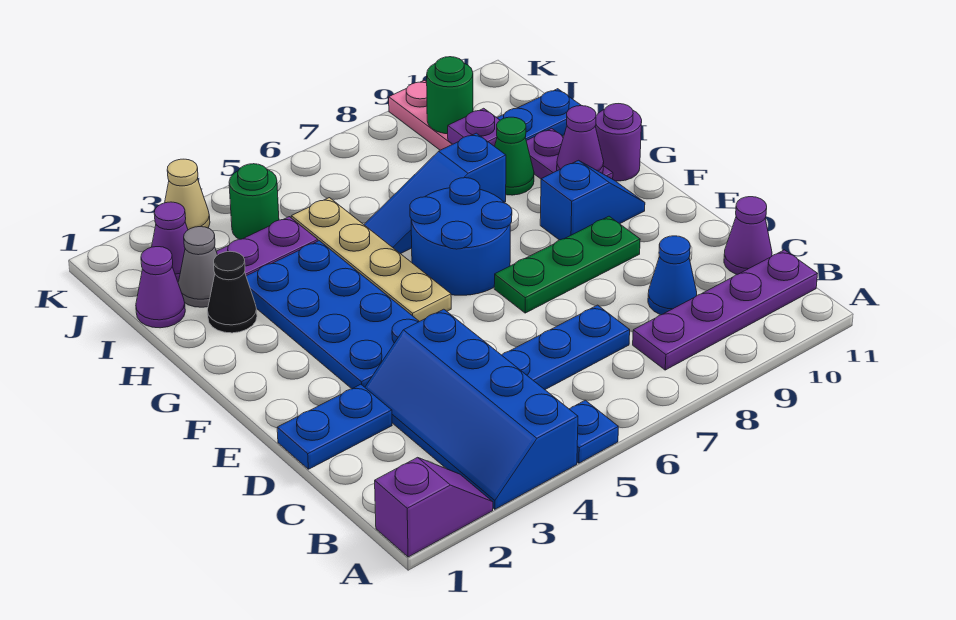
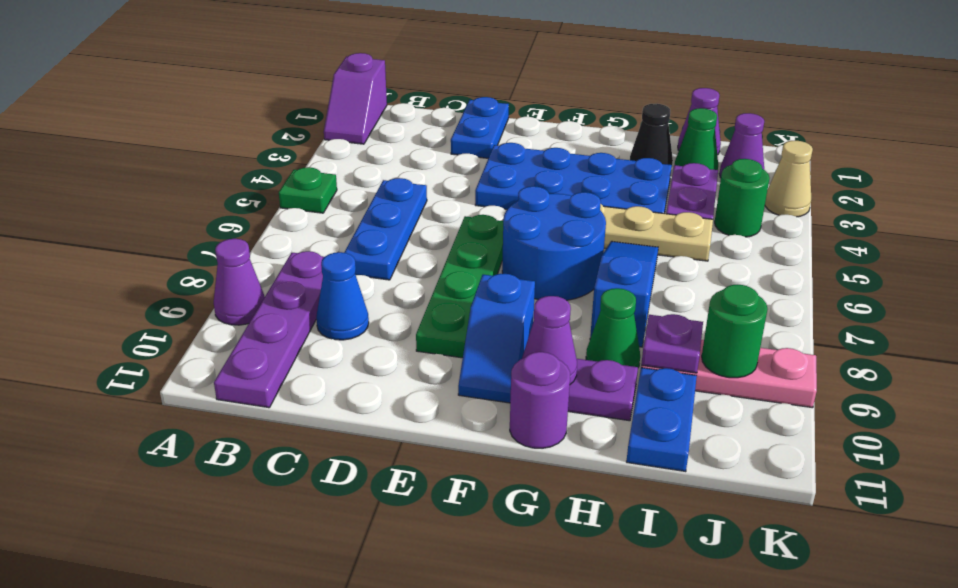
blue 2x4 slope [365,309,578,509] -> none
blue 1x1 plate [570,400,618,463] -> green 1x1 plate [279,167,337,213]
purple 1x1 cone [724,197,772,274] -> purple 1x1 cone moved to [214,239,265,325]
green 1x3 plate [494,216,640,313] -> green 1x4 plate [416,215,503,358]
grey 1x1 cone [178,227,217,307] -> green 1x1 cone [675,108,718,170]

